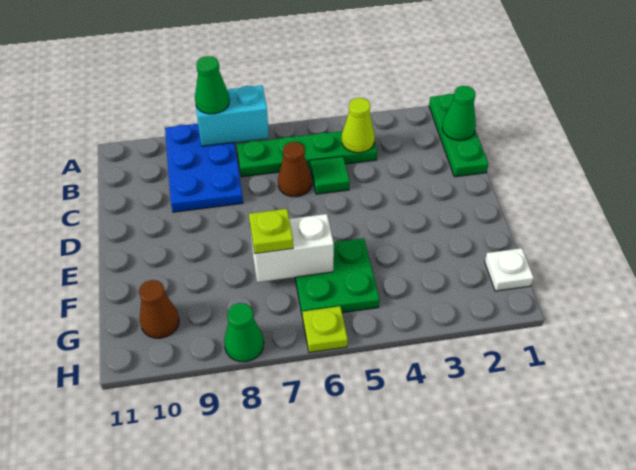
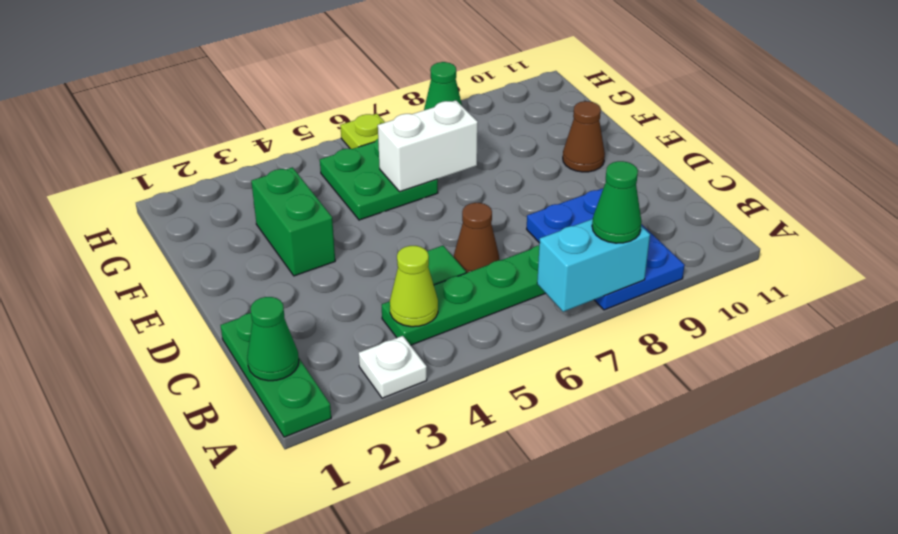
none -> green 1x2 brick [251,167,335,276]
lime 1x1 plate [249,209,293,254] -> none
white 1x1 plate [485,248,534,291] -> white 1x1 plate moved to [359,336,427,398]
brown 1x1 cone [139,280,179,338] -> brown 1x1 cone moved to [563,101,605,172]

